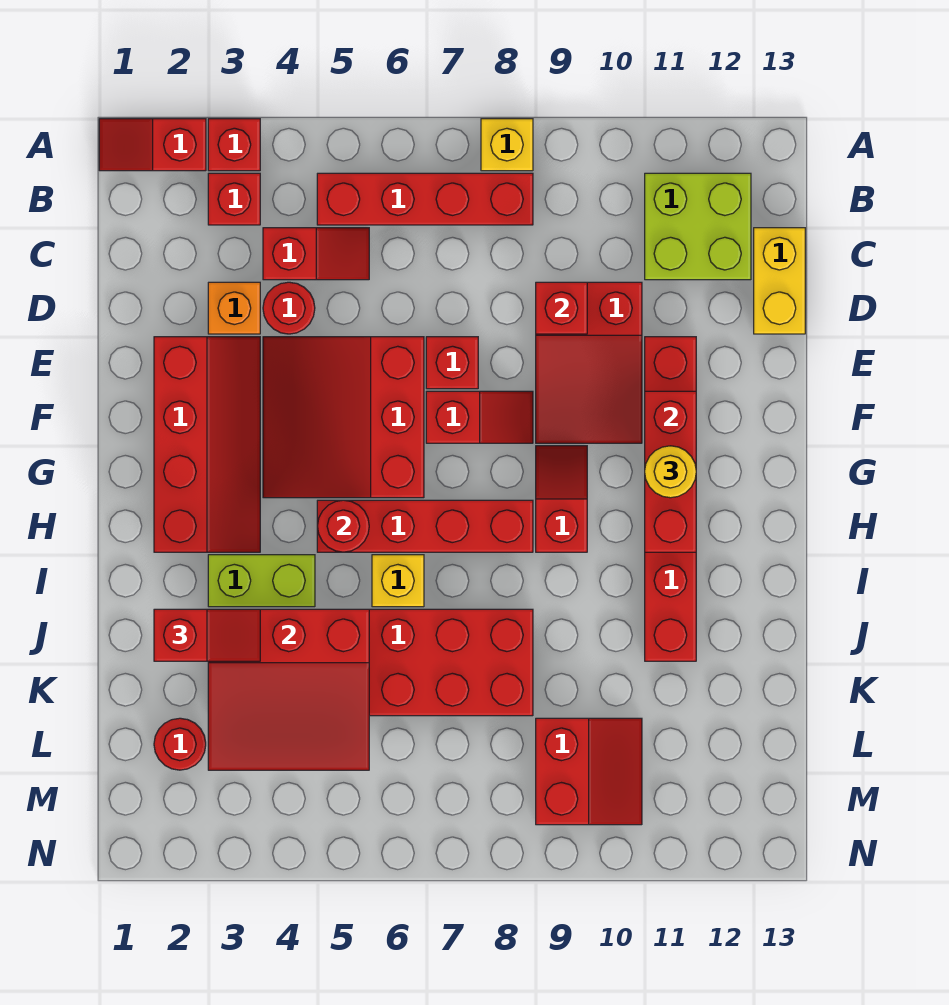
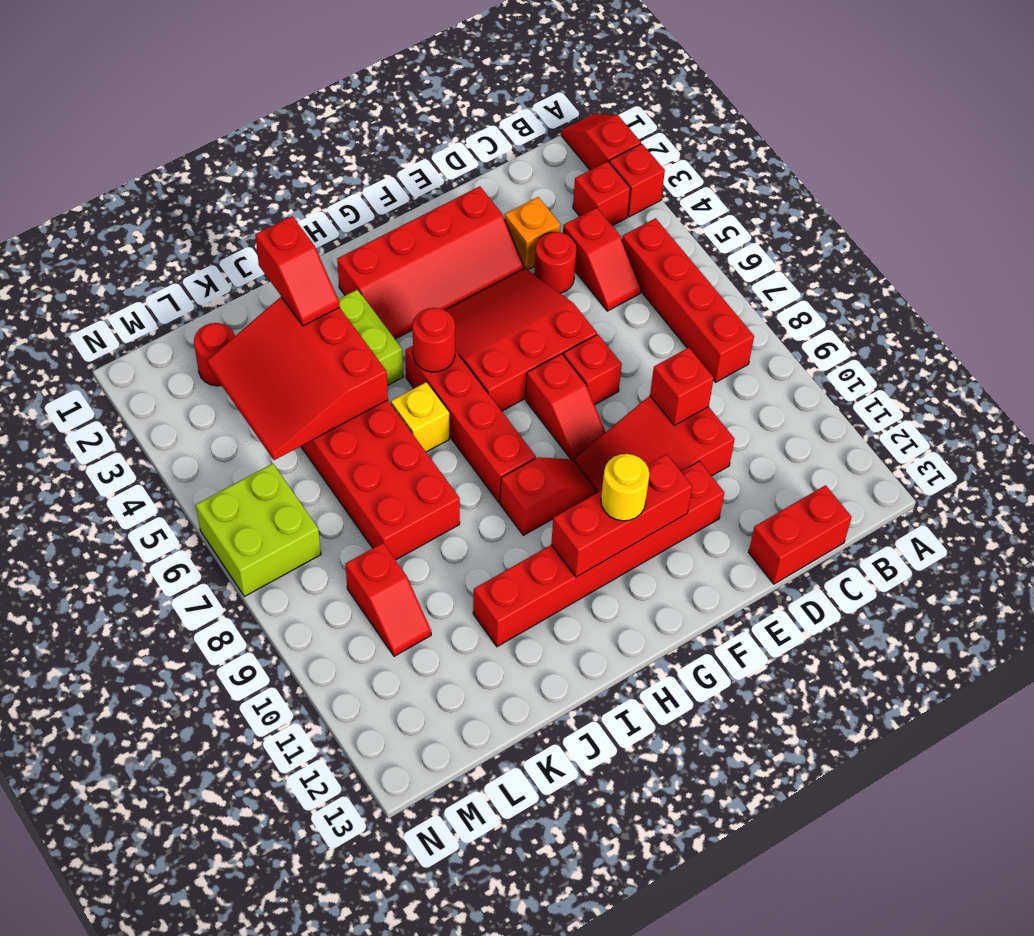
yellow 1x1 brick [481,119,533,171] -> none
lime 2x2 brick [645,173,751,280] -> lime 2x2 brick moved to [196,463,321,596]
yellow 1x2 brick [754,228,805,334] -> red 1x2 brick [749,485,852,584]
red 2x2 slope [536,718,642,825] -> red 1x2 slope [345,543,431,656]

